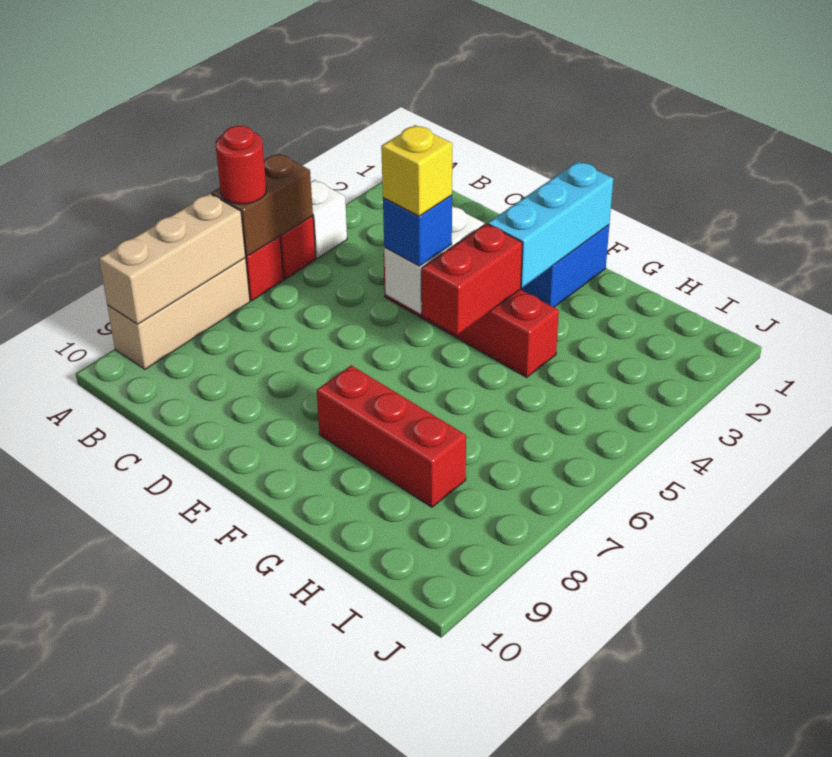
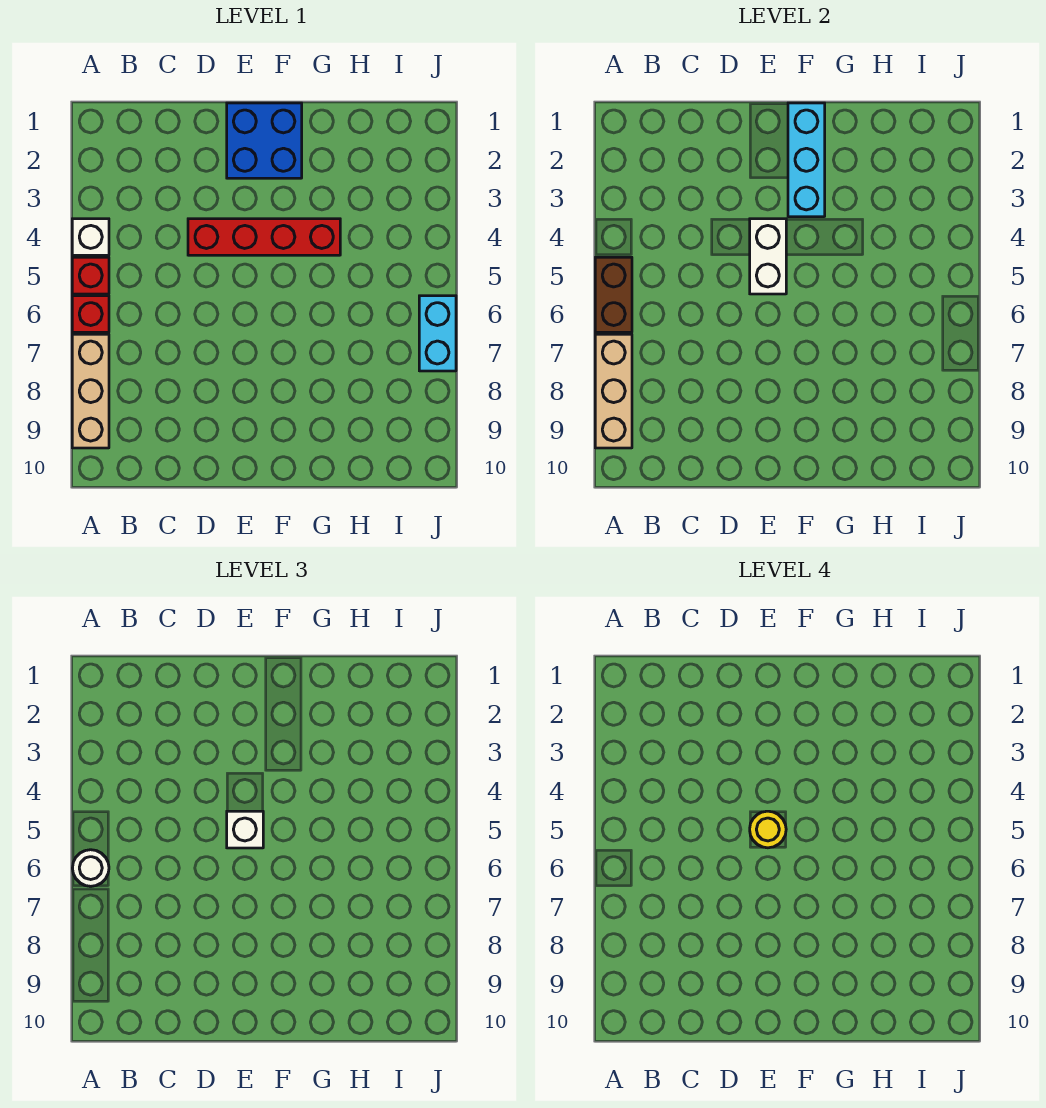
red 1x1 round brick [216,126,266,204] -> white 1x1 round brick [72,850,109,886]
blue 1x1 brick [383,195,452,266] -> white 1x1 brick [227,811,263,848]
yellow 1x1 brick [381,125,452,216] -> yellow 1x1 round brick [750,811,786,848]
red 1x2 brick [422,224,522,335] -> none
red 1x3 brick [317,365,466,507] -> none
none -> cyan 1x2 brick [419,296,456,371]

